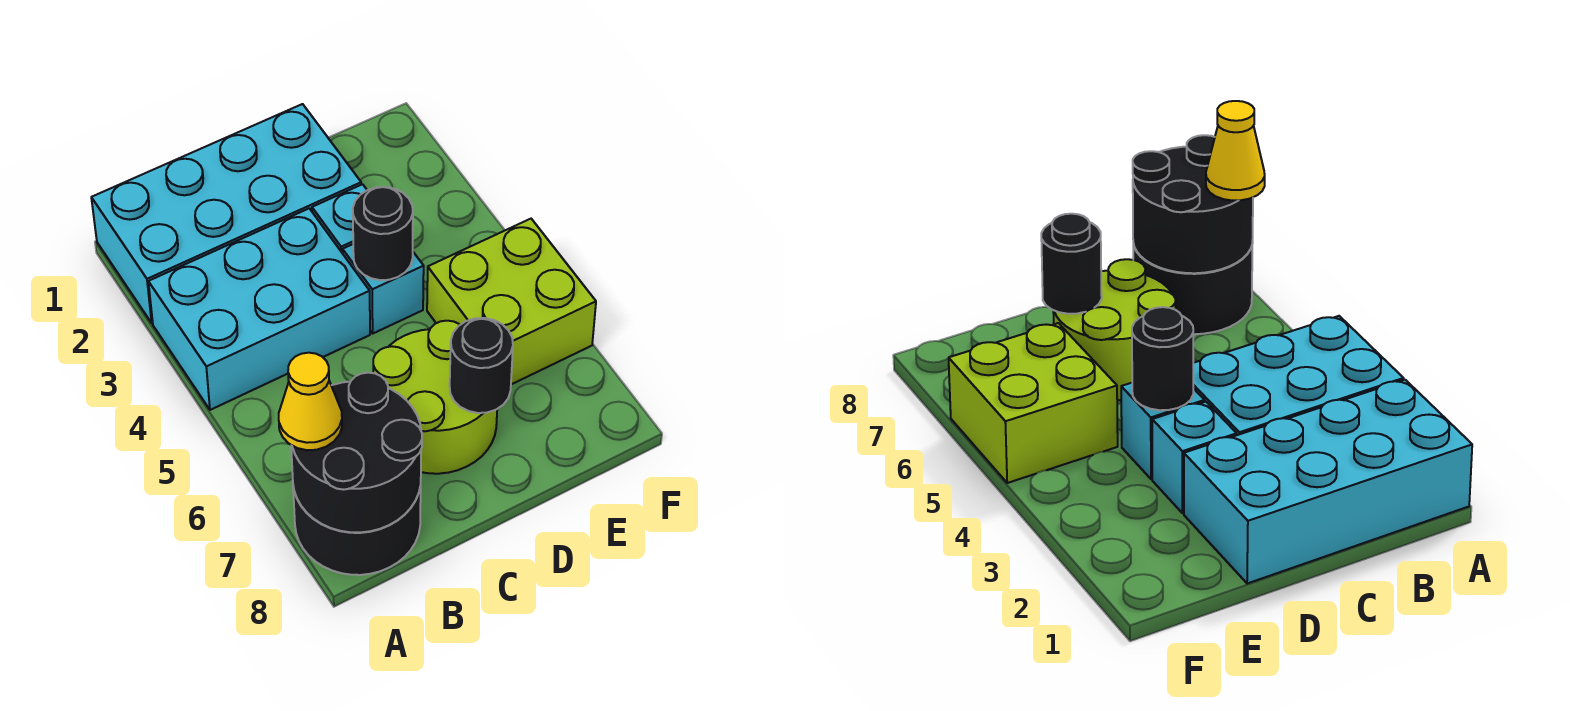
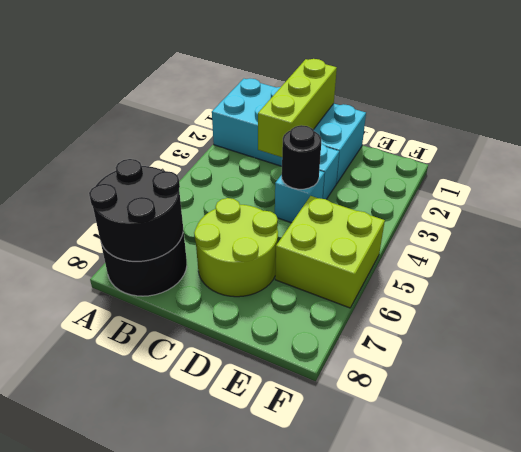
cyan 2x3 brick [148,208,370,410] -> none
yellow 1x1 cone [279,353,342,450] -> none
none -> lime 1x3 brick [258,59,337,157]
black 1x1 round brick [450,318,513,413] -> none

